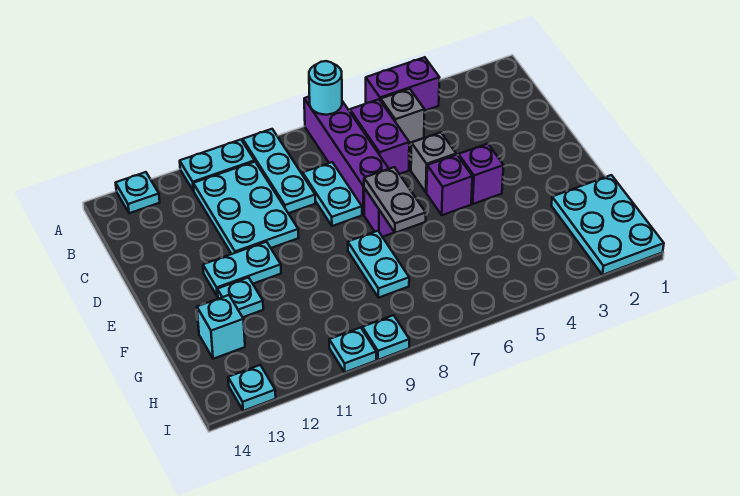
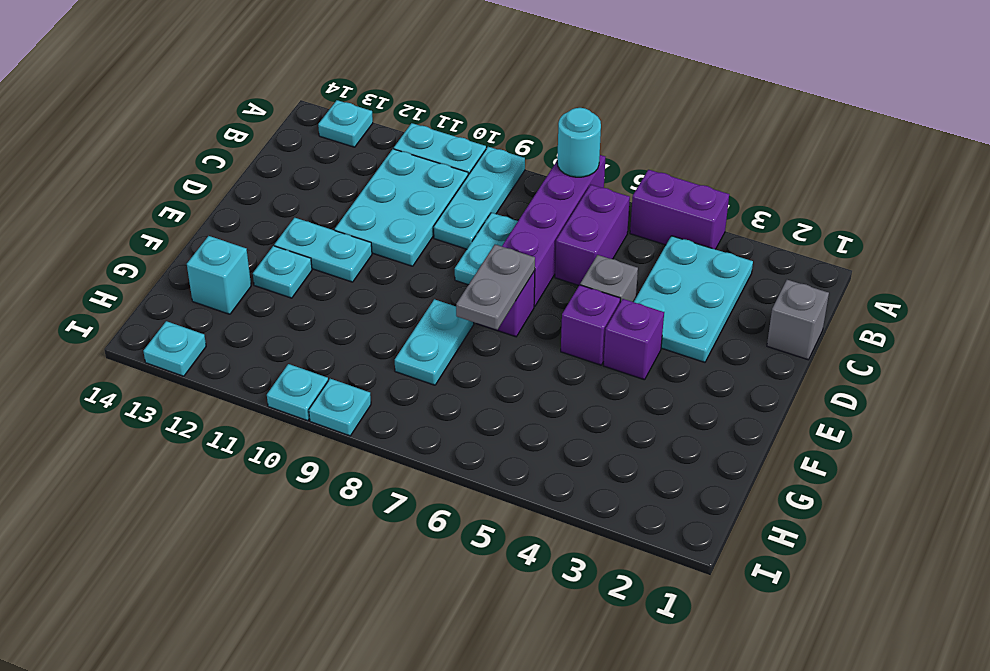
grey 1x1 brick [381,89,425,143] -> grey 1x1 brick moved to [767,280,829,360]
cyan 2x3 plate [551,175,664,275] -> cyan 2x3 plate moved to [634,236,753,362]

